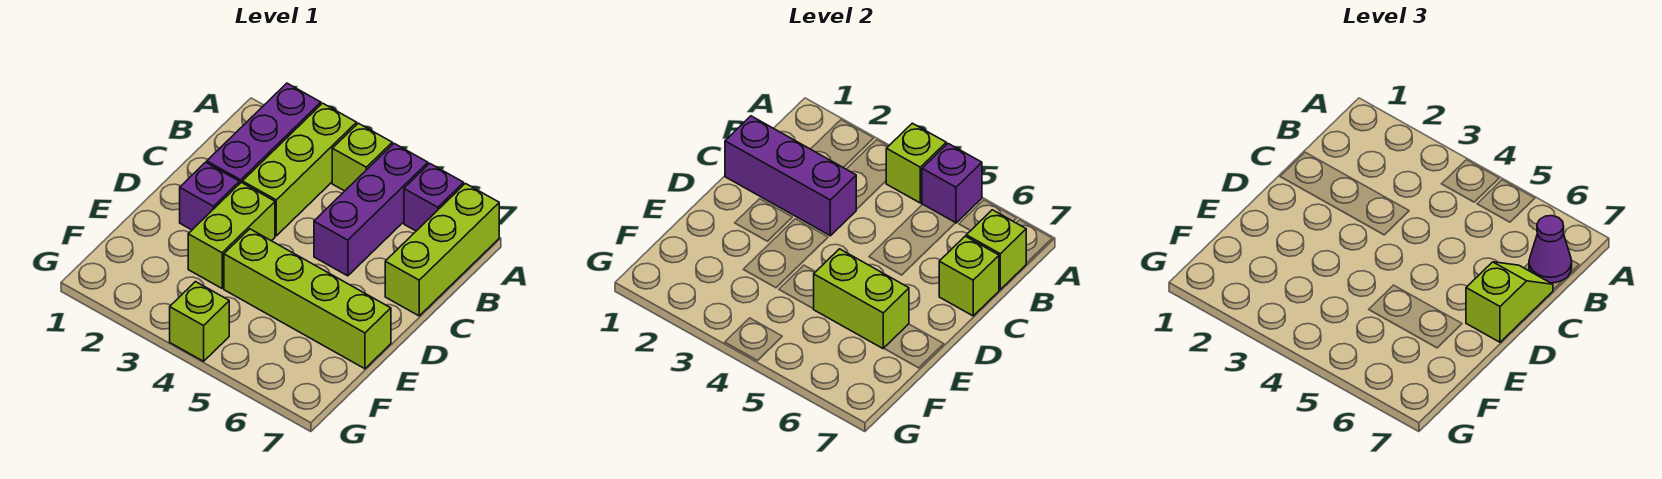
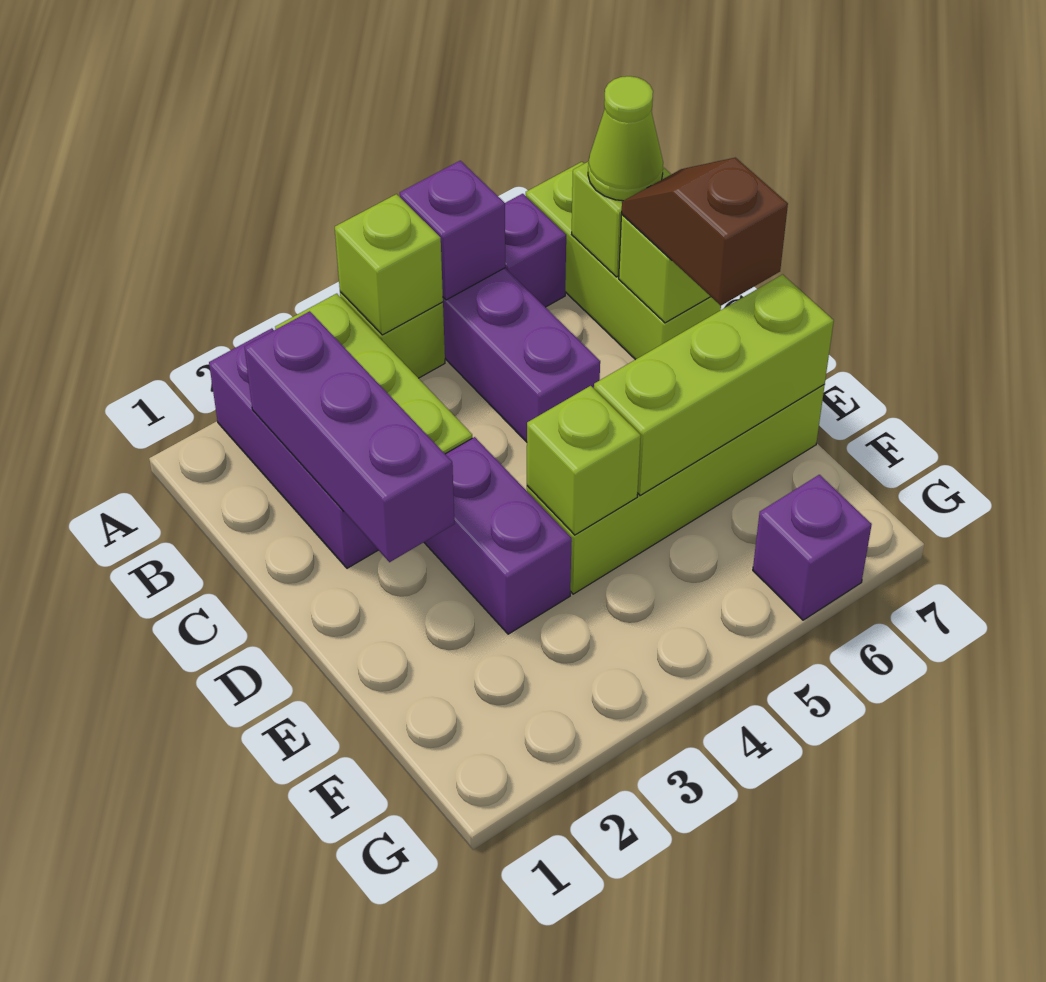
purple 1x1 cone [1529,216,1572,283] -> lime 1x1 cone [588,76,663,201]
purple 1x3 brick [725,116,856,236] -> purple 1x3 brick turned to [244,311,454,562]
lime 1x2 slope [1466,262,1553,342] -> brown 1x2 slope [622,158,788,306]
purple 1x1 brick [180,162,239,230] -> purple 1x1 brick moved to [753,475,872,620]
lime 1x2 brick [188,182,275,288] -> purple 1x2 brick [424,437,572,634]
lime 1x2 brick [814,249,909,348] -> lime 1x3 brick [594,275,834,495]
lime 1x1 brick [170,282,229,361] -> lime 1x1 brick moved to [527,386,641,535]

